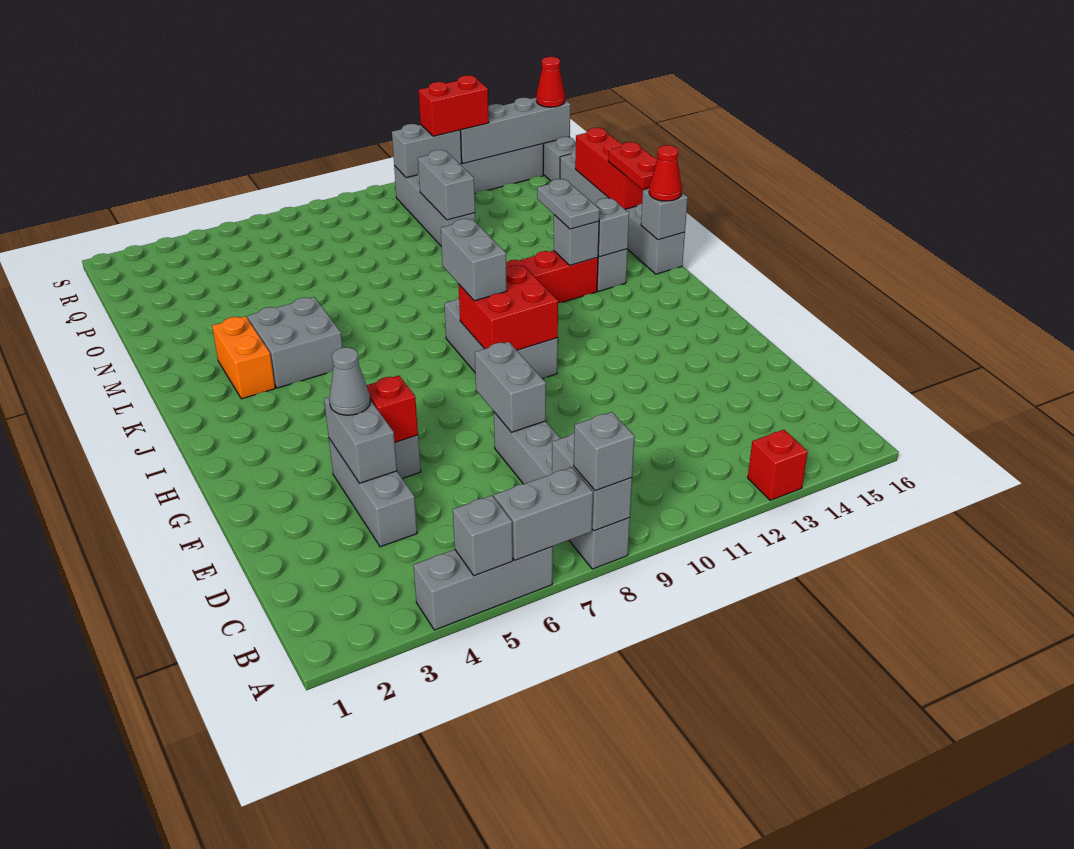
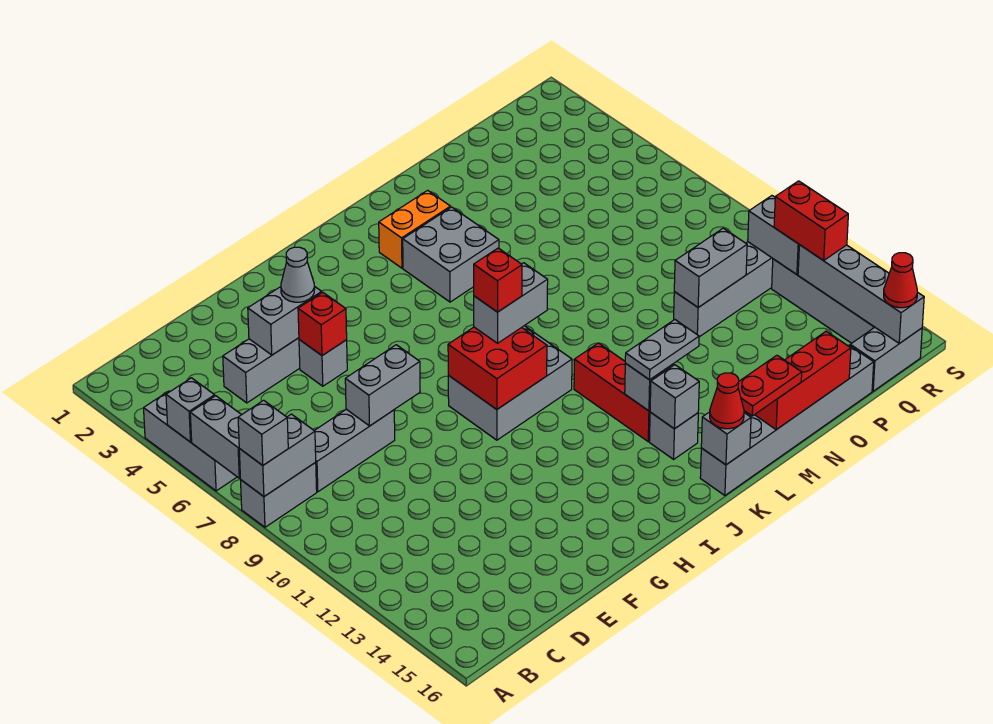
red 1x1 brick [748,430,808,500] -> red 1x1 brick moved to [474,248,522,312]

